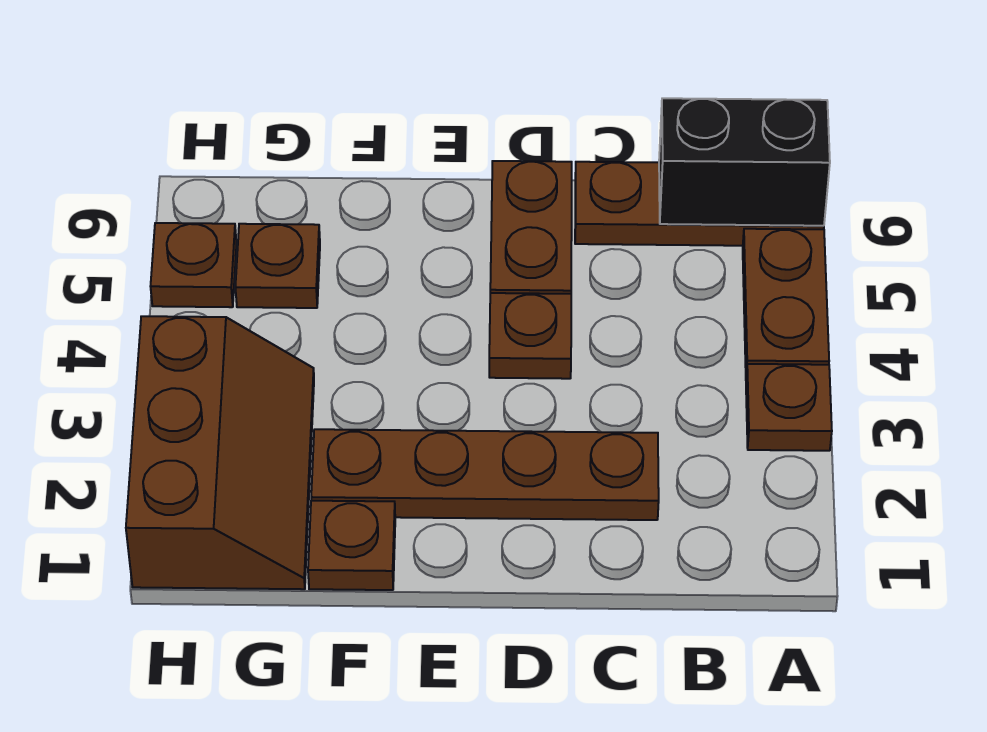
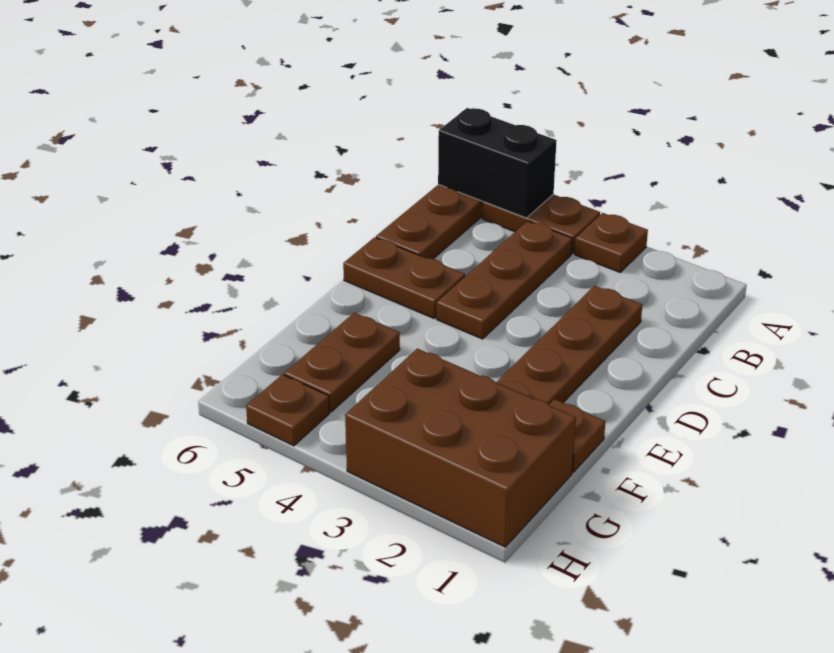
black 1x2 brick [659,98,830,226] -> black 1x2 brick turned to [438,108,557,218]
brown 1x1 plate [489,293,571,379] -> brown 1x3 plate [437,221,572,339]
brown 2x3 slope [126,316,314,589] -> brown 2x3 brick [345,348,576,547]
brown 1x1 plate [235,224,320,308] -> brown 1x2 plate [284,313,400,412]

